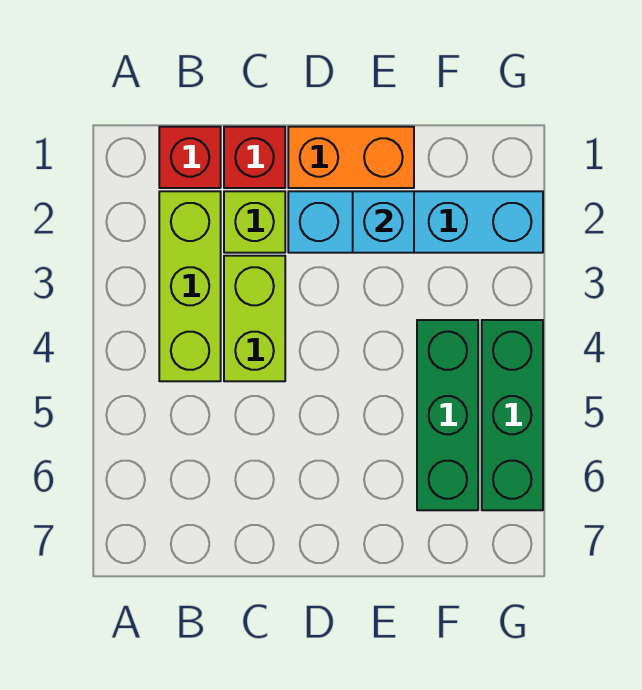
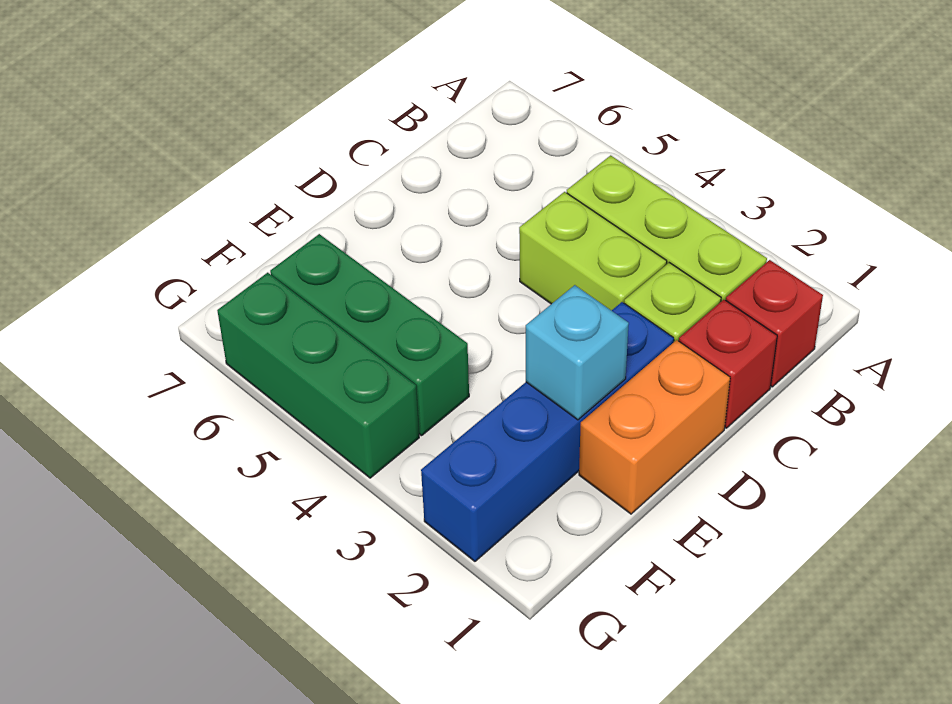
cyan 1x4 brick [288,191,543,253] -> blue 1x4 brick [421,302,674,561]

